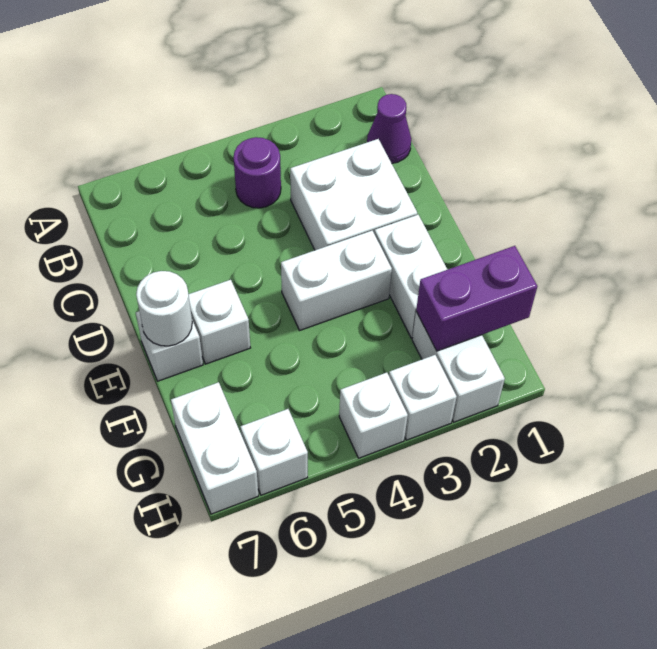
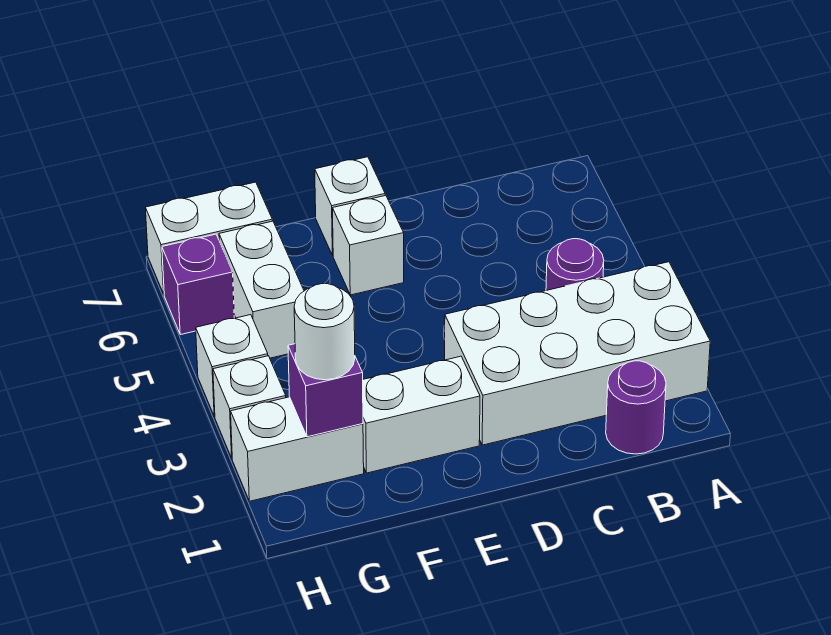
purple 1x1 cone [367,94,411,163] -> purple 1x1 round brick [606,361,666,454]
white 2x2 brick [290,139,417,250] -> white 2x4 brick [445,262,710,445]
white 1x2 brick [281,231,392,330] -> white 1x2 brick moved to [219,221,304,358]
white 1x1 round brick [136,271,192,346] -> white 1x1 round brick moved to [294,284,355,380]
purple 1x2 brick [416,246,537,351] -> purple 1x1 brick [288,344,363,437]
white 1x1 brick [241,409,308,495] -> purple 1x1 brick [162,234,234,335]

